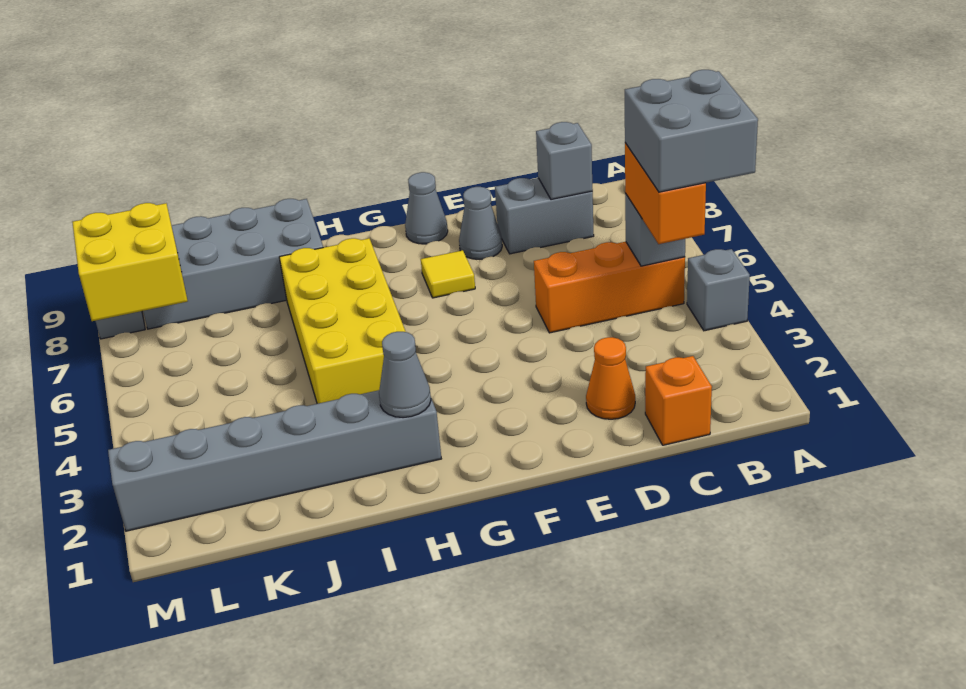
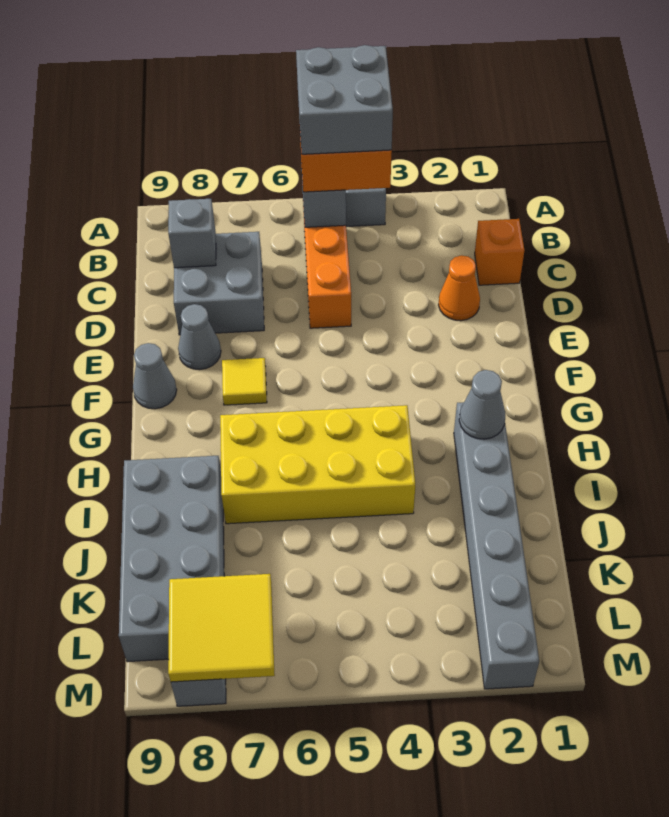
grey 1x2 brick [495,178,594,254] -> grey 2x2 brick [174,232,264,335]
yellow 2x2 brick [72,203,188,321] -> yellow 2x2 tile [168,574,275,682]

